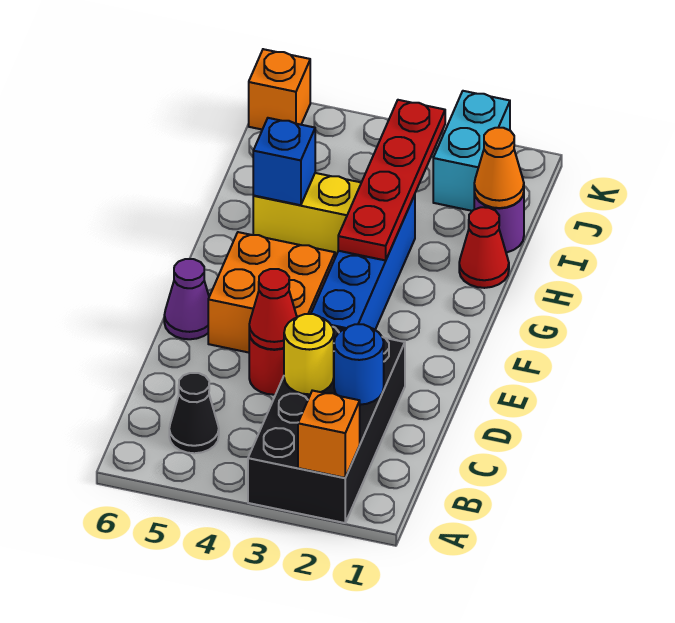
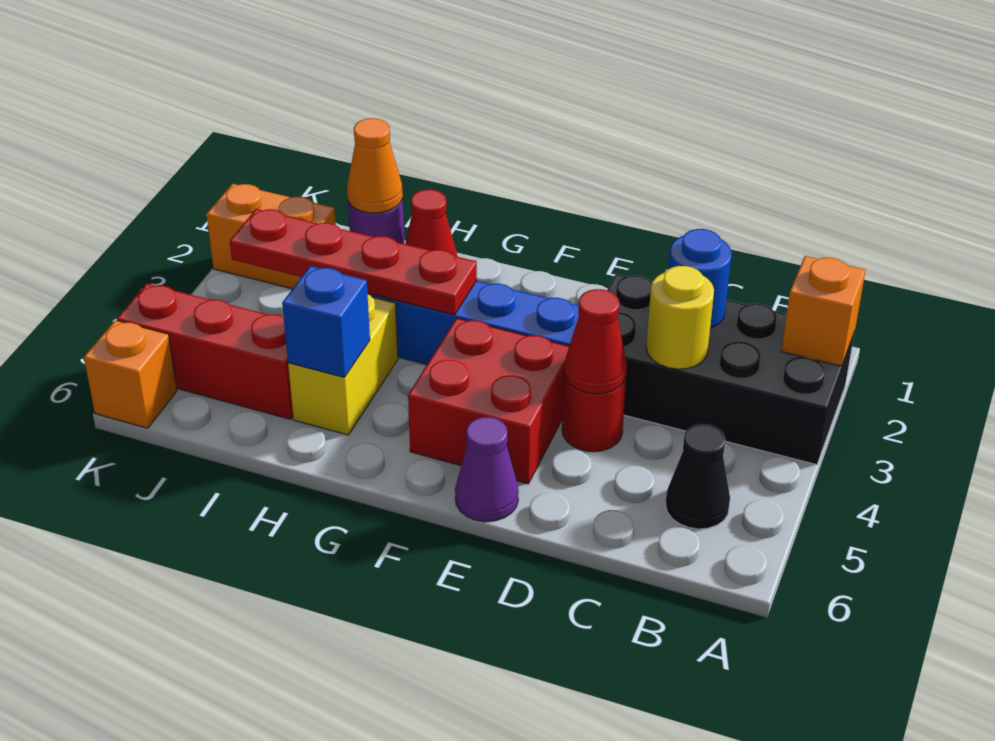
orange 2x2 brick [208,232,335,353] -> red 2x2 brick [408,318,569,484]
none -> red 1x3 brick [117,284,293,419]
cyan 1x2 brick [433,91,510,211] -> orange 1x2 brick [207,184,336,289]

